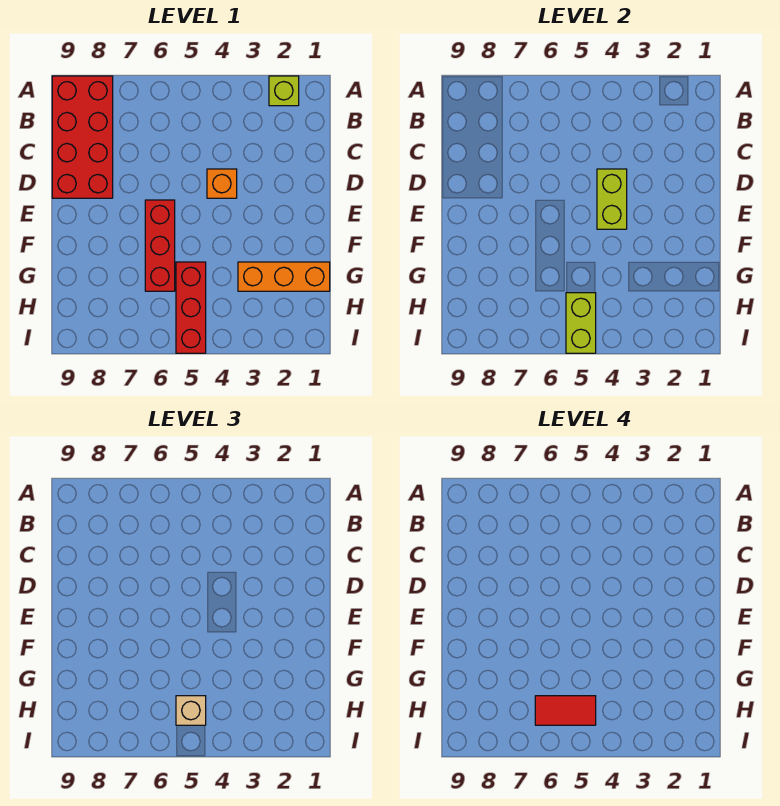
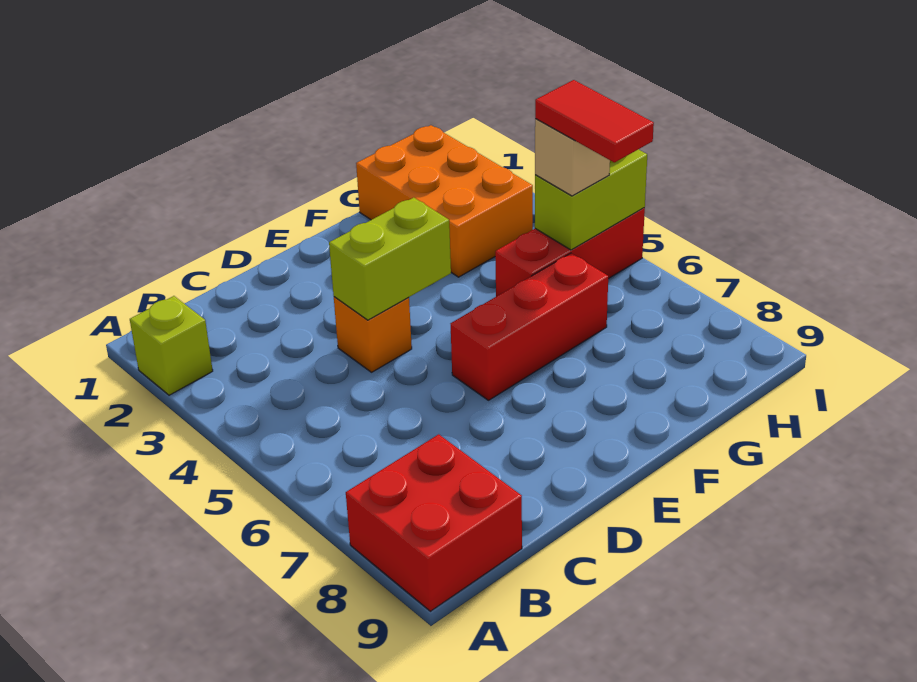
red 2x4 brick [52,76,113,198] -> red 2x2 brick [346,434,522,611]
orange 1x3 brick [238,262,330,291] -> orange 2x3 brick [356,125,533,277]

